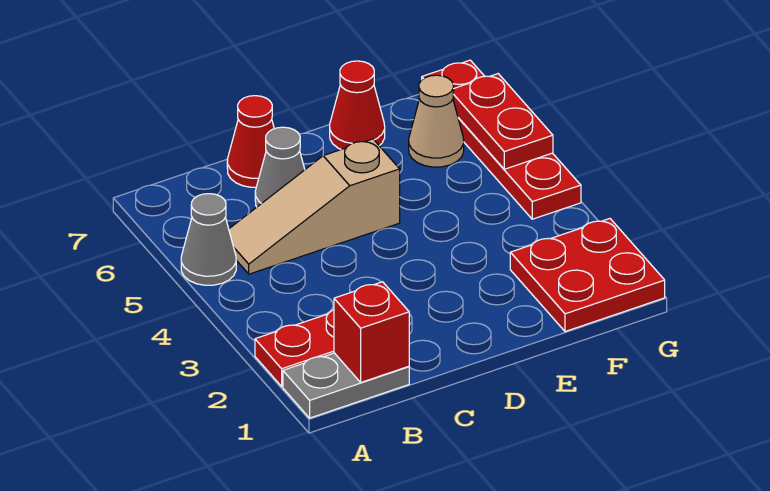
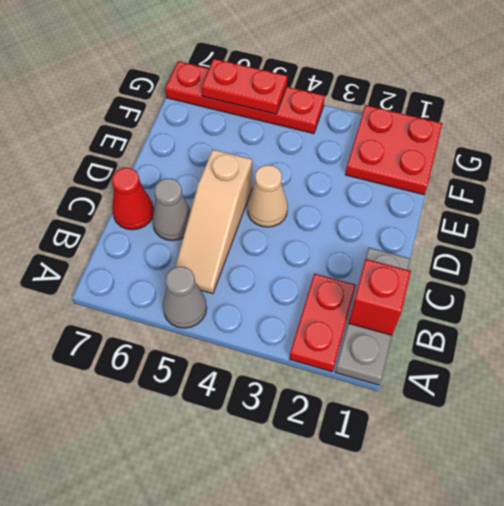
grey 1x2 plate [283,353,409,418] -> grey 1x3 plate [335,248,410,385]
red 1x1 cone [330,61,385,149] -> none
tan 1x1 cone [409,75,464,167] -> tan 1x1 cone moved to [247,165,288,227]

